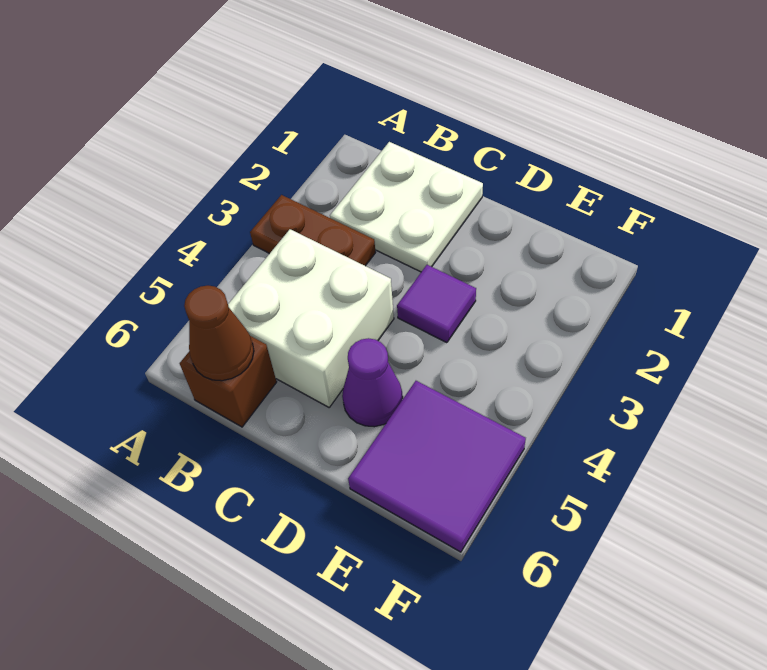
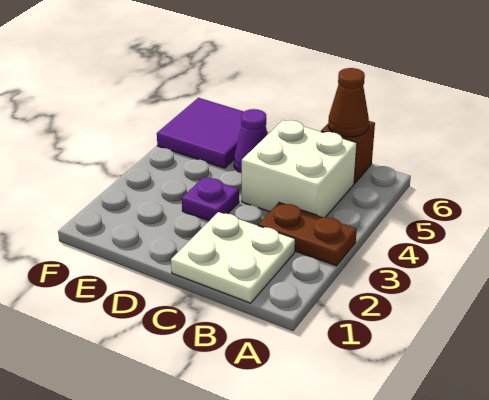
purple 1x1 tile [397,265,476,343] -> purple 1x1 plate [182,177,239,221]

